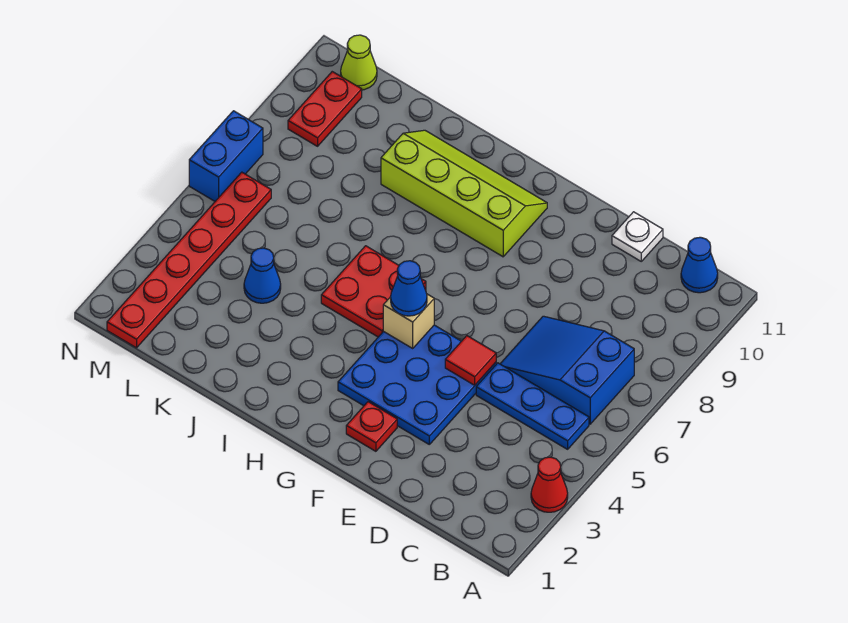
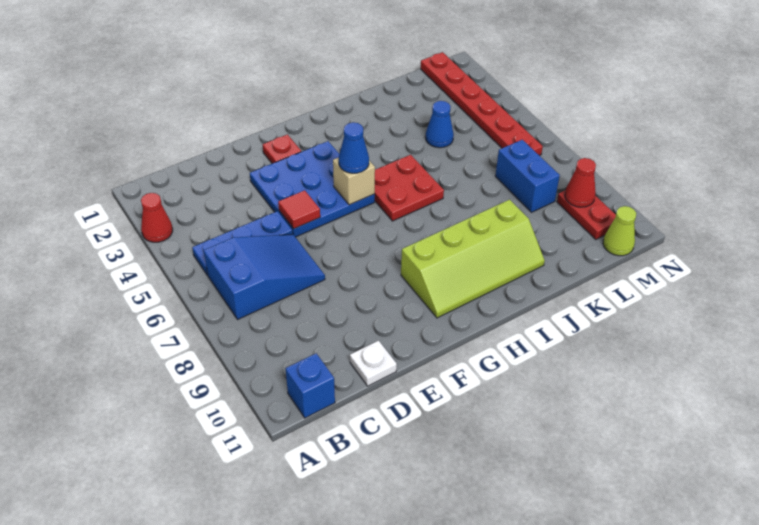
blue 1x1 cone [681,237,718,293] -> blue 1x1 brick [286,353,335,418]
none -> red 1x1 cone [565,158,596,207]
blue 1x2 brick [189,111,263,201] -> blue 1x2 brick moved to [495,140,560,212]

